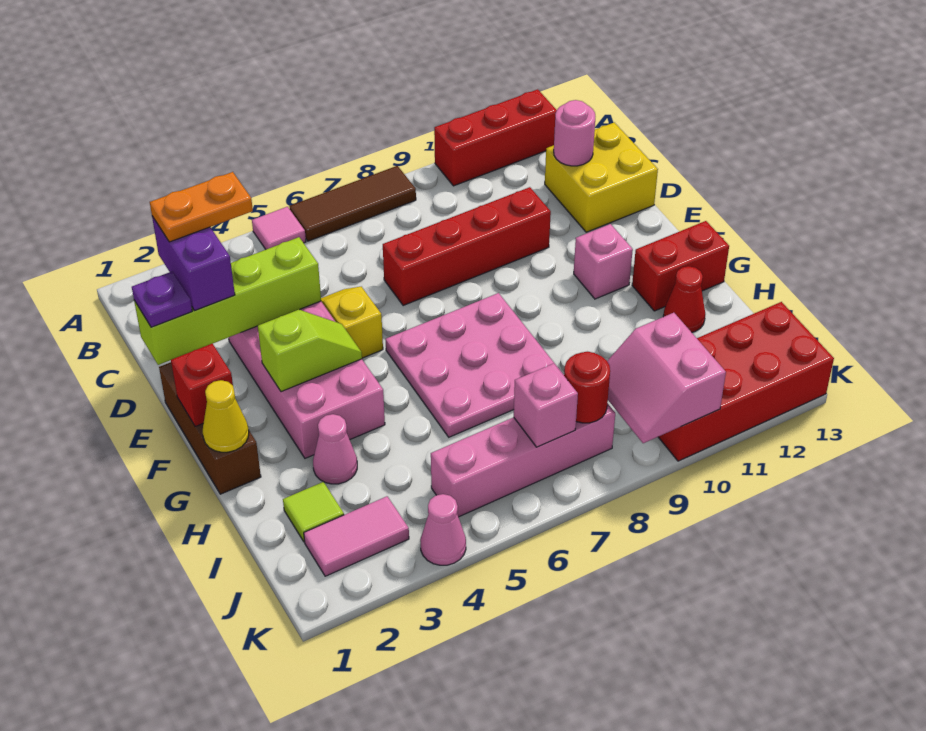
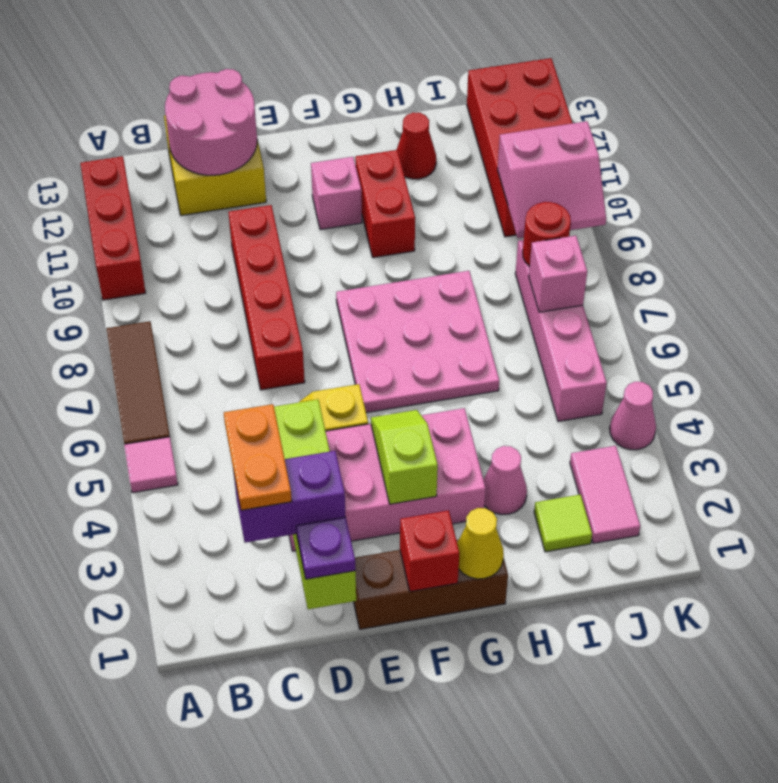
pink 1x1 round brick [554,100,595,166] -> pink 2x2 round brick [165,69,257,175]
red 1x2 brick [632,221,729,311] -> red 1x2 brick moved to [355,150,415,258]

